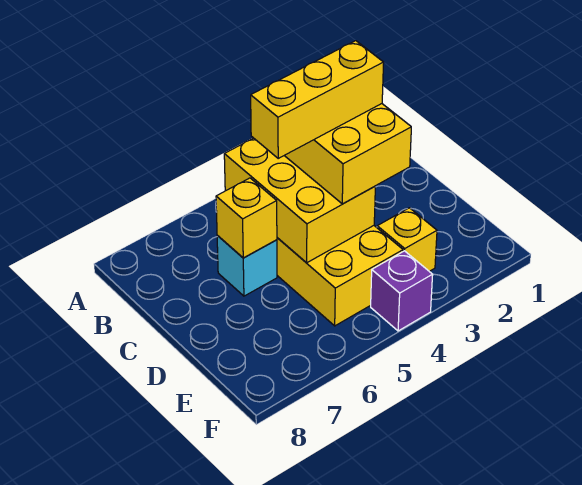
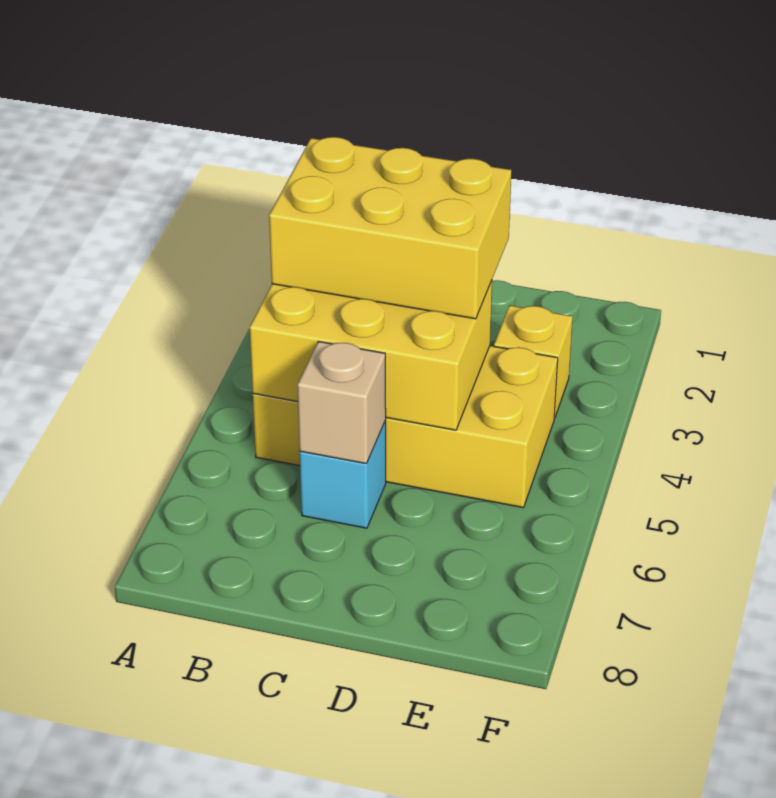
yellow 1x3 brick [251,41,384,158] -> none
yellow 1x1 brick [216,178,277,258] -> tan 1x1 brick [297,342,386,464]
purple 1x1 brick [371,251,433,331] -> none

